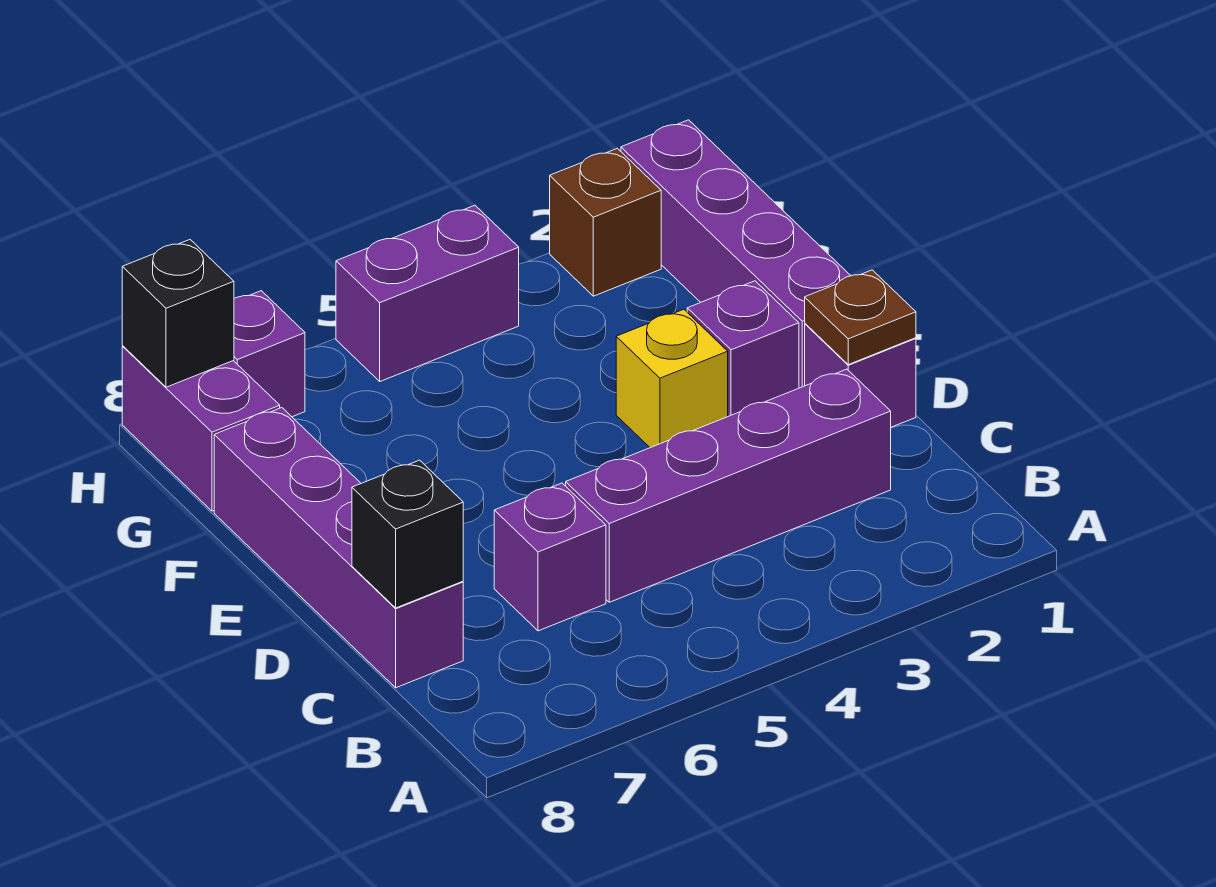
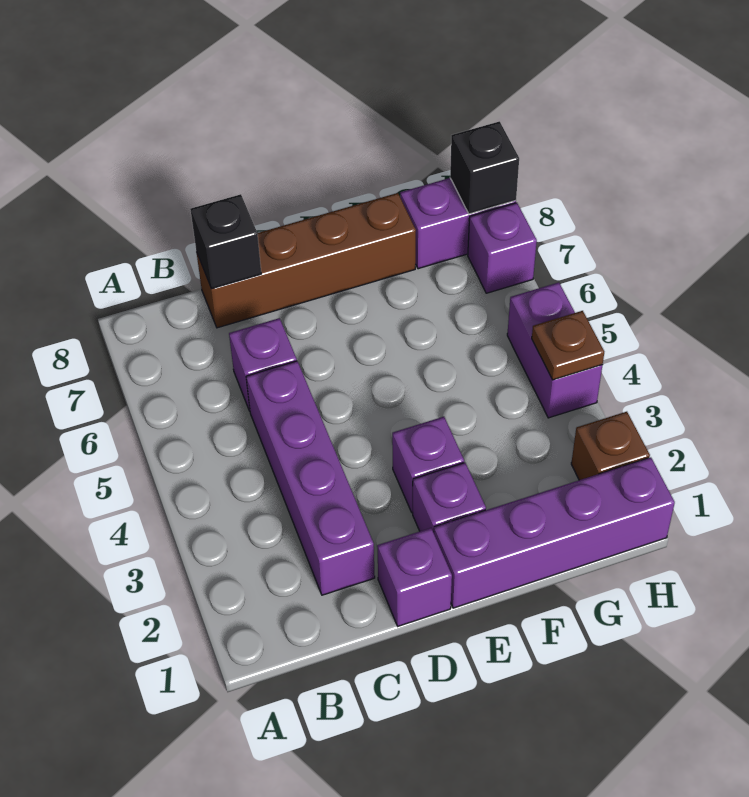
purple 1x4 brick [214,408,463,688] -> brown 1x4 brick [196,193,416,328]
brown 1x1 plate [805,270,916,365] -> brown 1x1 plate moved to [532,311,604,380]
yellow 1x1 brick [616,309,728,448] -> purple 1x1 brick [392,417,464,512]

